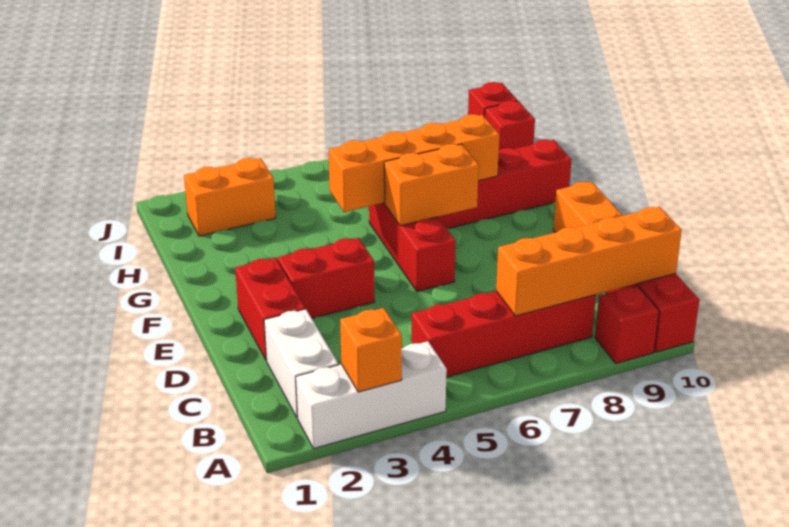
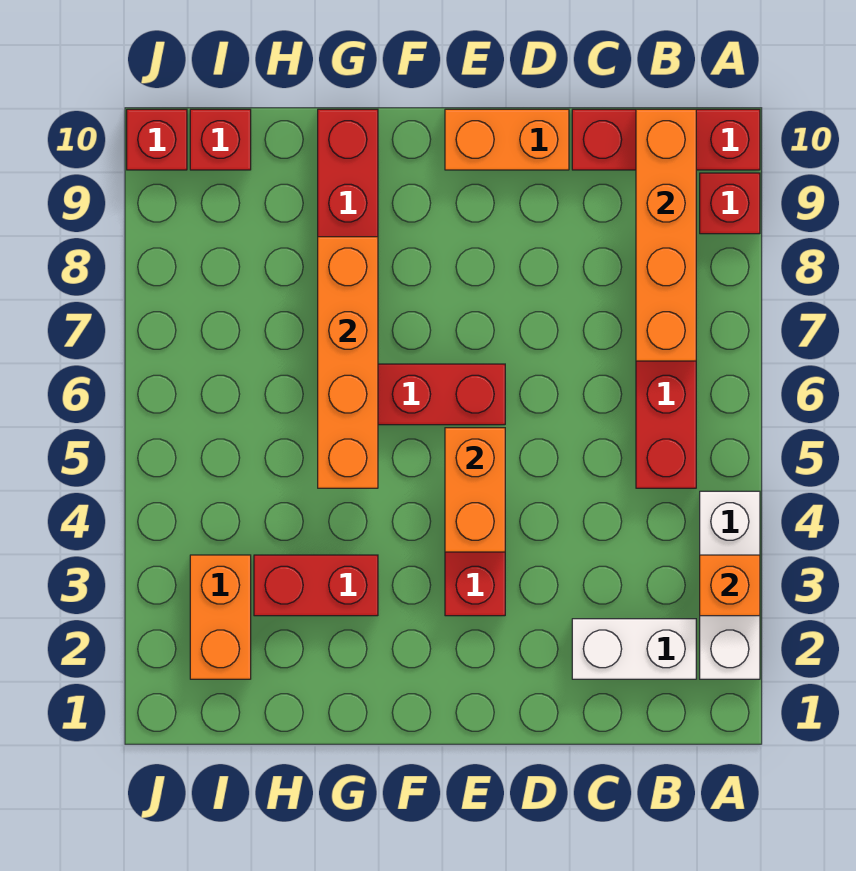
red 1x2 brick [235,258,305,361] -> red 1x2 brick moved to [254,555,378,616]
orange 1x2 brick [384,144,479,226] -> orange 1x2 brick moved to [445,428,505,552]

